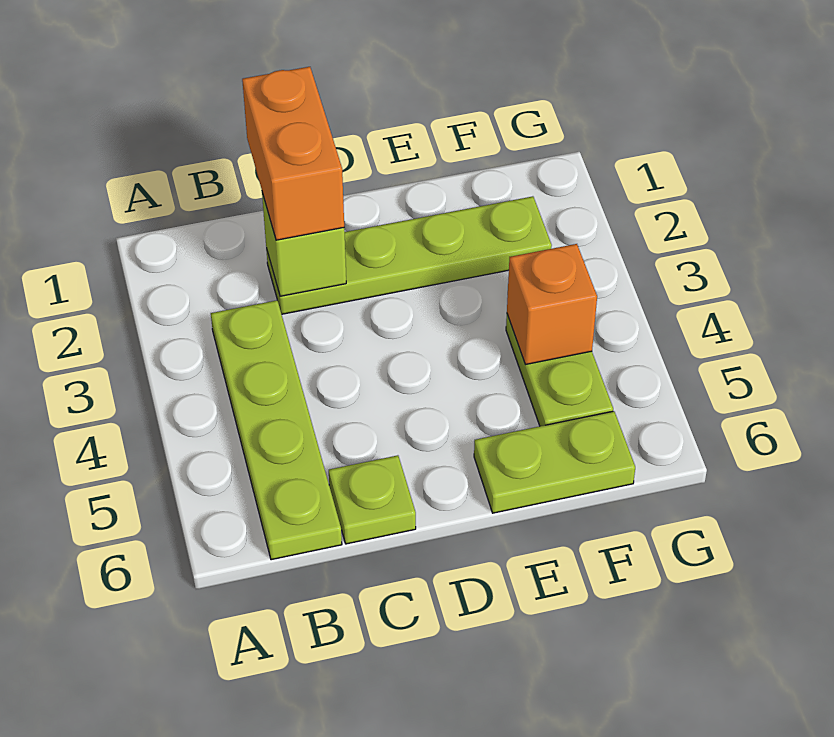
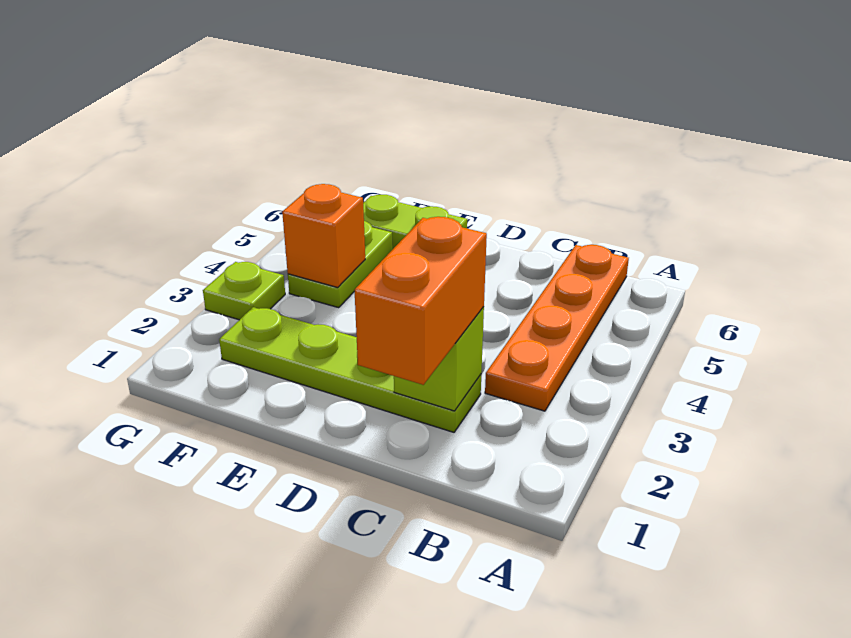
lime 1x4 plate [211,300,342,560] -> orange 1x4 plate [485,245,629,411]
lime 1x1 plate [329,455,416,544] -> lime 1x1 plate moved to [203,262,285,320]

